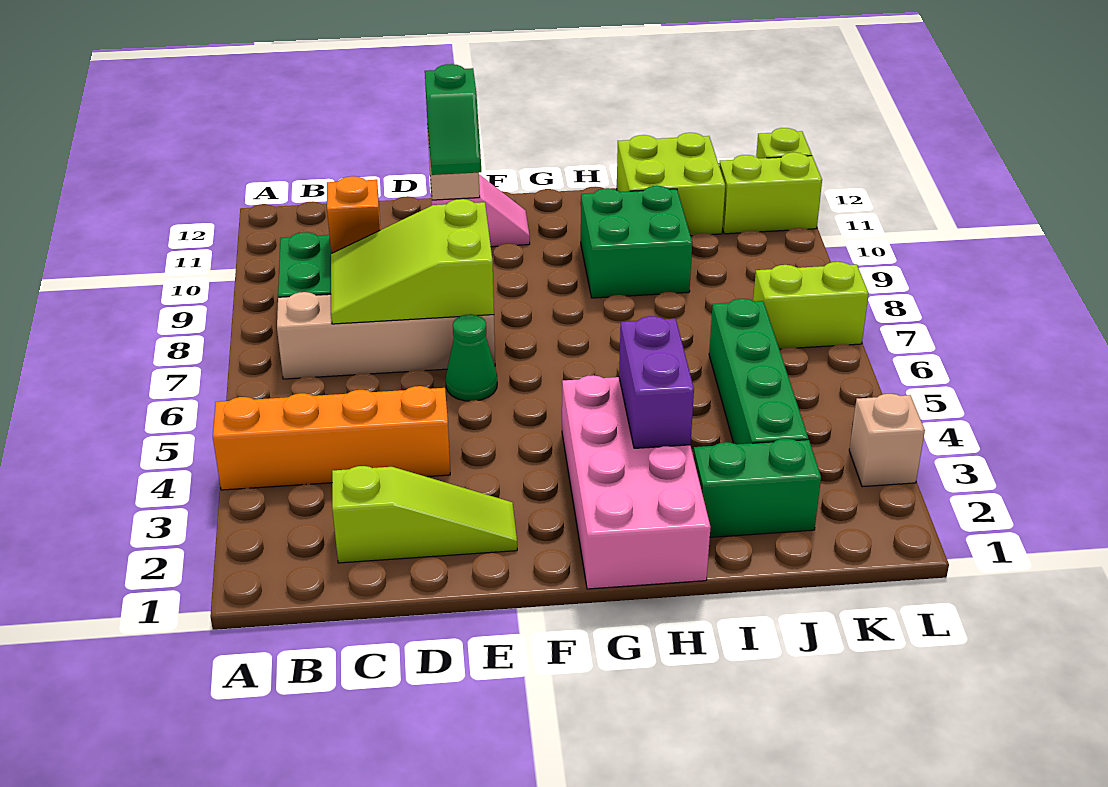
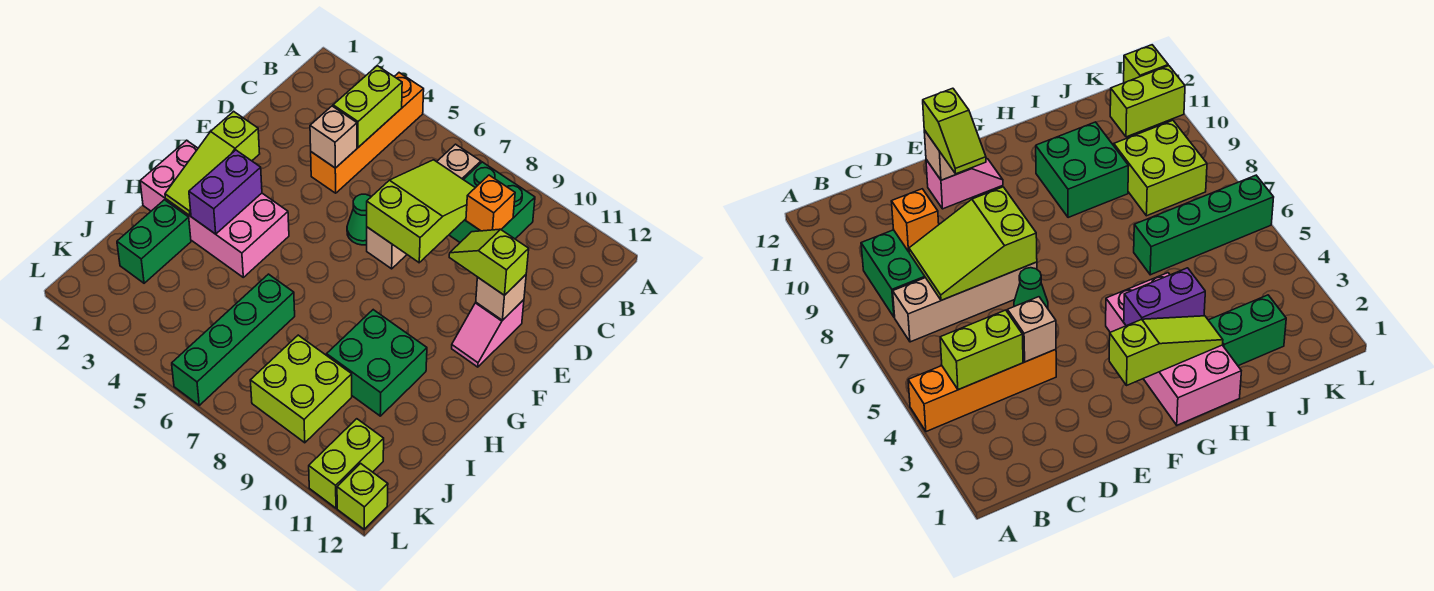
lime 1x3 slope [332,466,517,563] -> lime 1x3 slope moved to [165,111,260,216]
green 1x2 slope [425,64,481,175] -> lime 1x2 slope [449,229,529,295]
purple 1x2 brick [619,316,694,448] -> purple 1x2 brick turned to [189,150,262,234]
lime 2x2 brick [617,133,725,236] -> lime 2x2 brick moved to [250,335,352,443]
green 1x4 brick [709,299,808,444] -> green 1x4 brick turned to [172,274,295,405]
lime 1x2 brick [753,262,869,349] -> lime 1x2 brick moved to [333,66,402,147]
tan 1x1 brick [849,394,925,487] -> tan 1x1 brick moved to [310,106,357,168]

